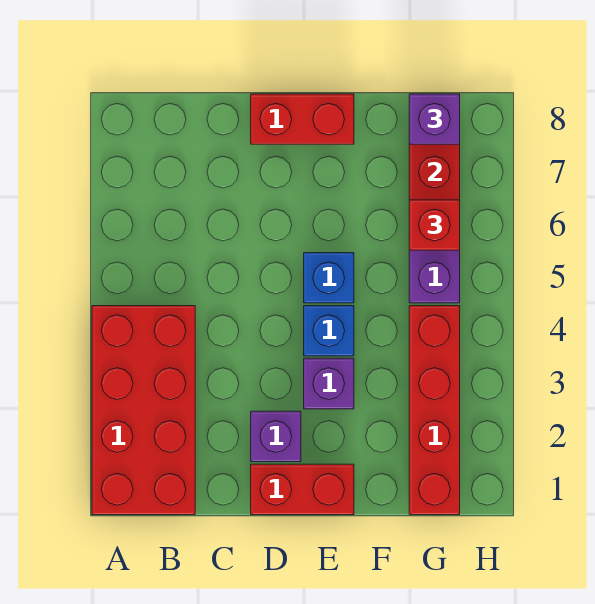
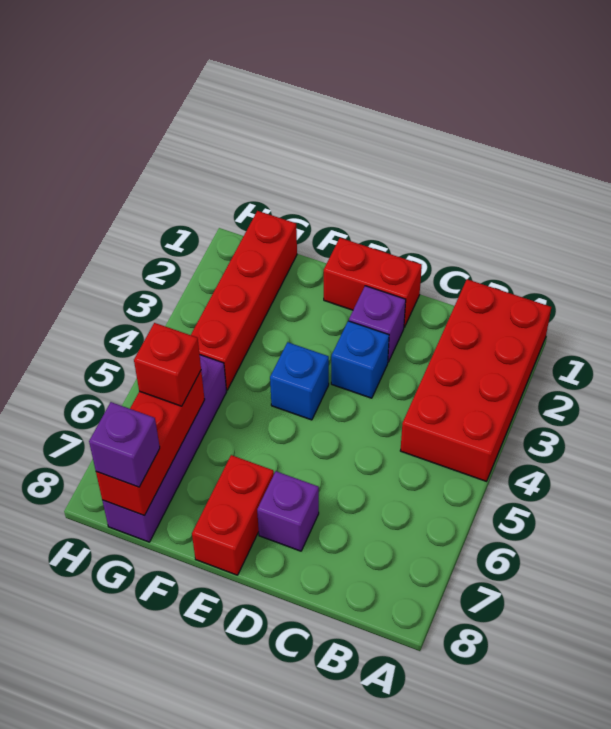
red 1x2 brick [251,94,354,144] -> red 1x2 brick turned to [192,455,274,575]
purple 1x1 brick [304,358,354,409] -> purple 1x1 brick moved to [257,471,319,551]
blue 1x1 brick [304,253,354,303] -> blue 1x1 brick moved to [331,321,389,398]

